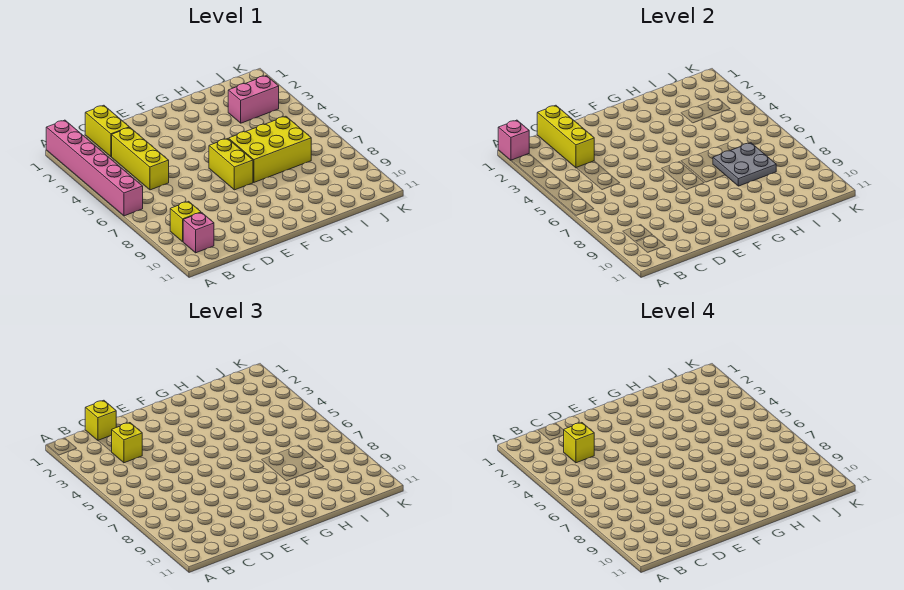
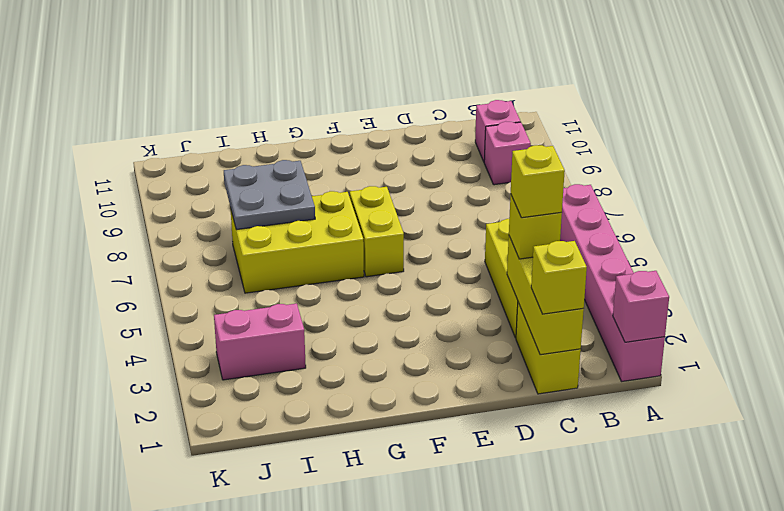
yellow 1x1 brick [170,201,201,242] -> pink 1x1 brick [484,121,531,185]

